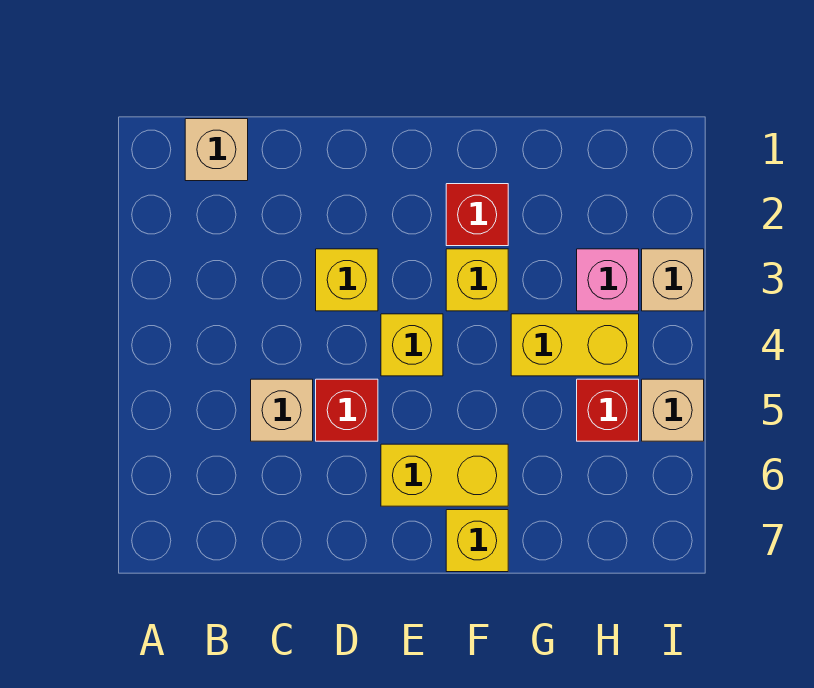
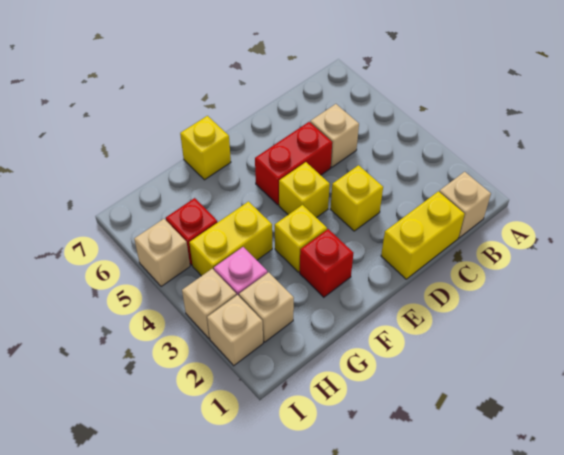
red 1x1 brick [316,379,378,441] -> red 1x2 brick [255,122,332,205]
yellow 1x2 brick [381,444,508,506] -> yellow 1x2 brick moved to [381,191,465,279]
none -> tan 1x1 brick [239,272,294,342]
none -> tan 1x1 brick [207,295,263,366]

